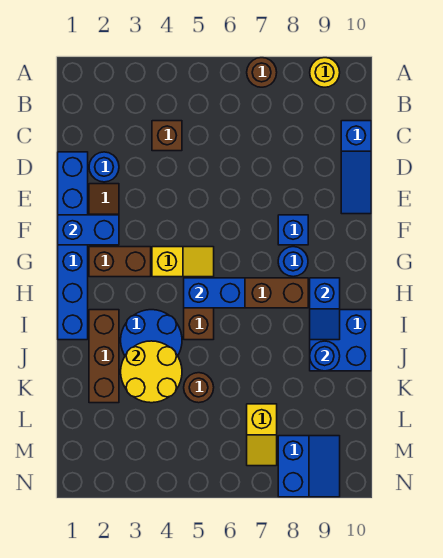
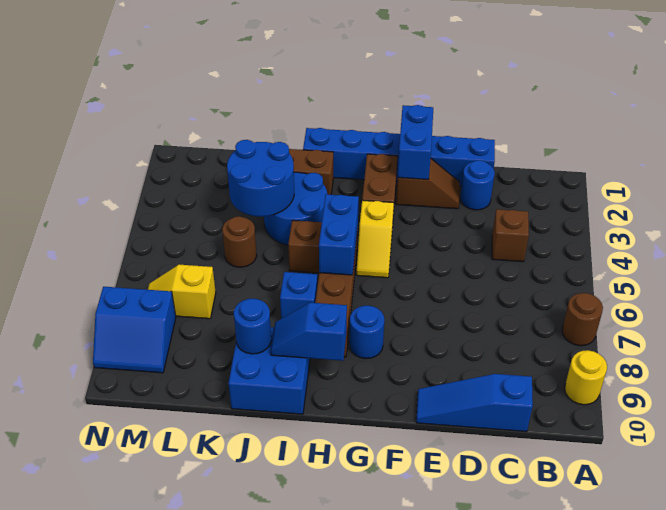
blue 1x1 brick [278,215,308,245] -> blue 1x1 brick moved to [280,272,317,319]
yellow 2x2 round brick [121,341,182,403] -> blue 2x2 round brick [227,140,294,217]

